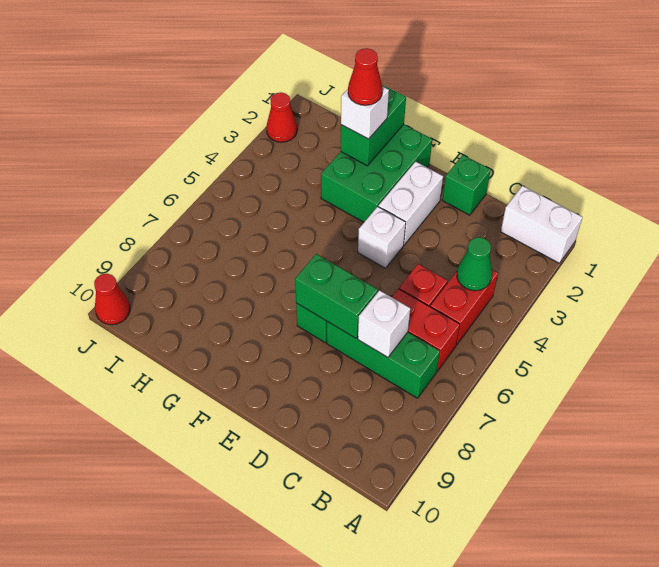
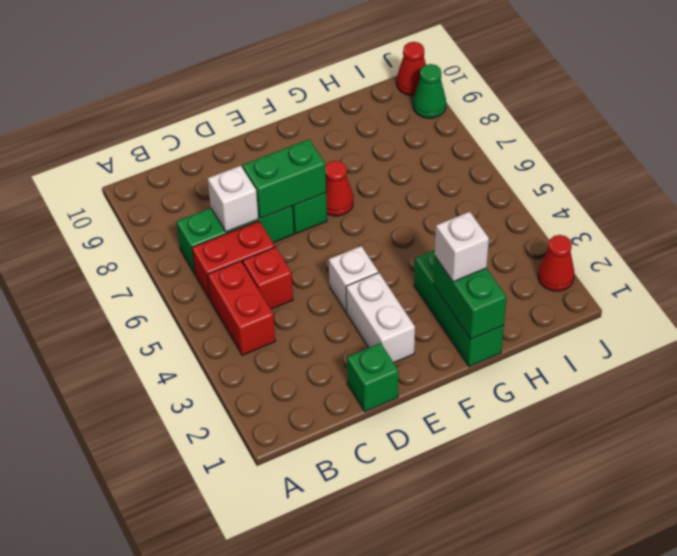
white 1x2 brick [501,186,582,263] -> none
green 1x1 cone [457,237,492,291] -> green 1x1 cone moved to [413,64,446,118]
green 2x3 brick [321,125,432,222] -> green 1x3 brick [414,250,504,367]
red 1x1 cone [348,48,383,105] -> red 1x1 cone moved to [325,161,353,216]

